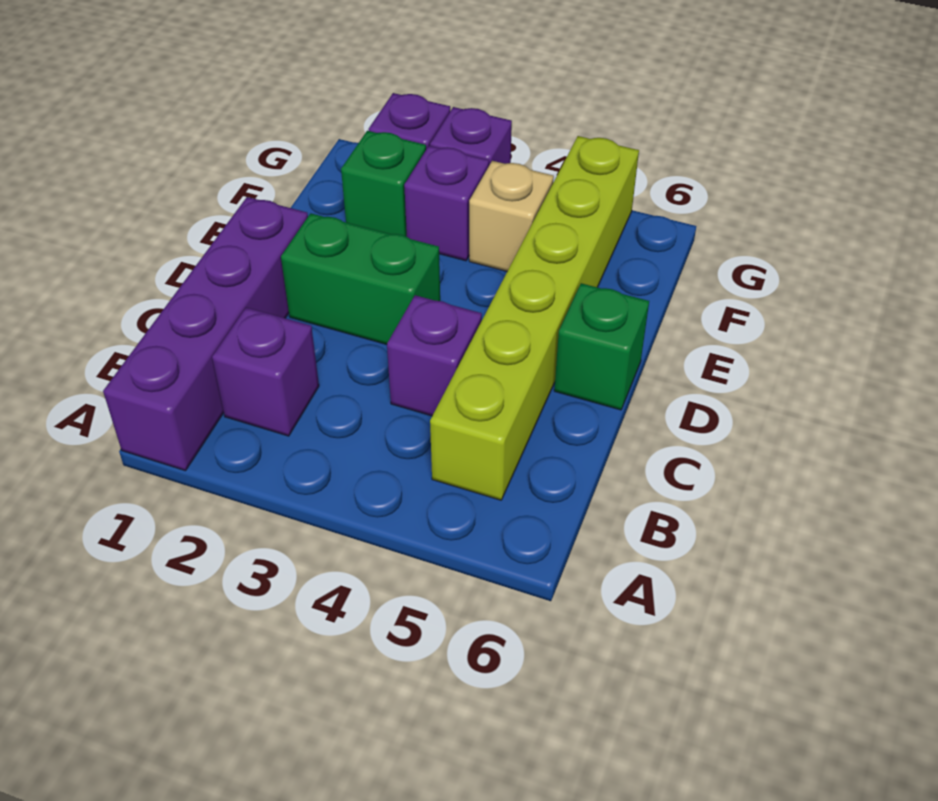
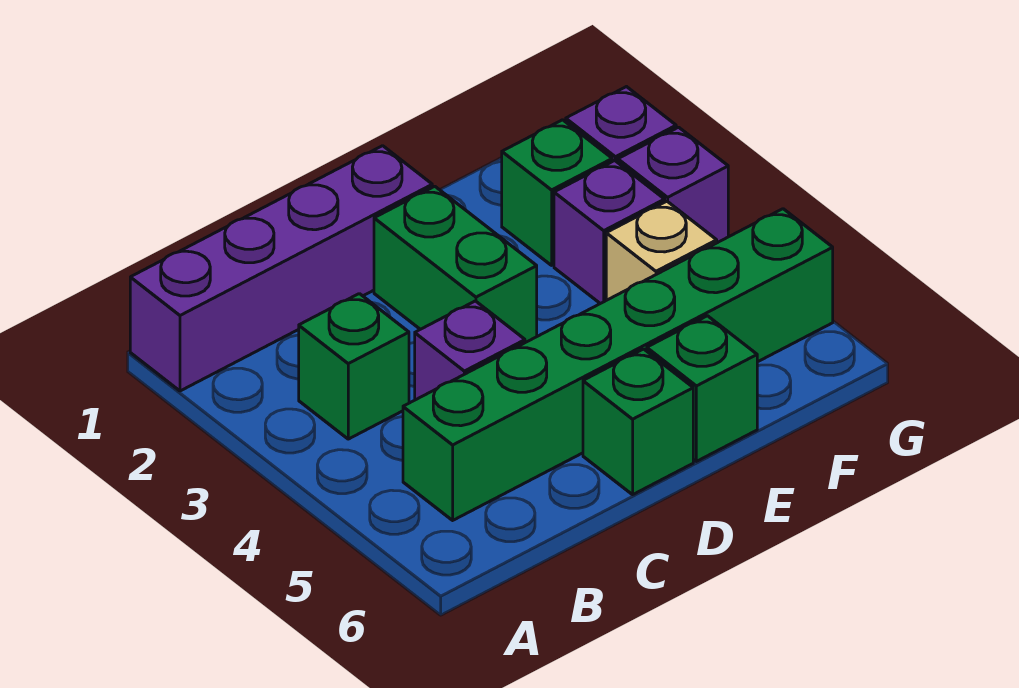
purple 1x1 brick [212,307,319,436] -> none
none -> green 1x1 brick [299,294,409,439]
lime 1x6 brick [430,136,639,500] -> green 1x6 brick [403,209,833,520]
none -> green 1x1 brick [647,316,757,461]

